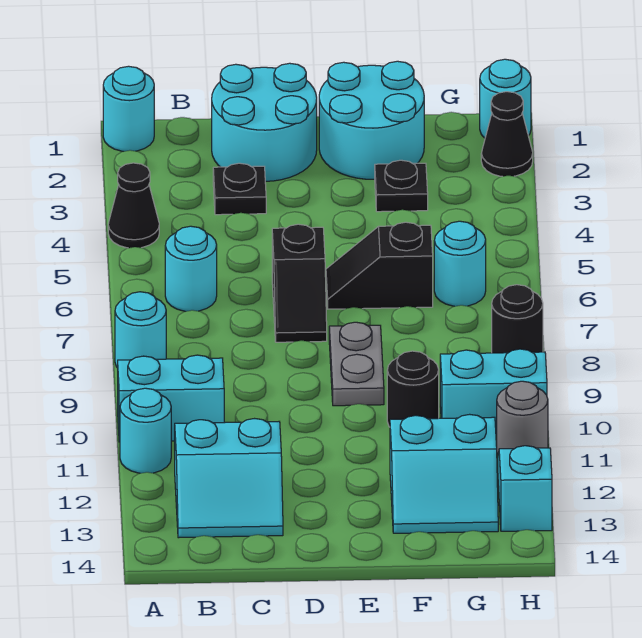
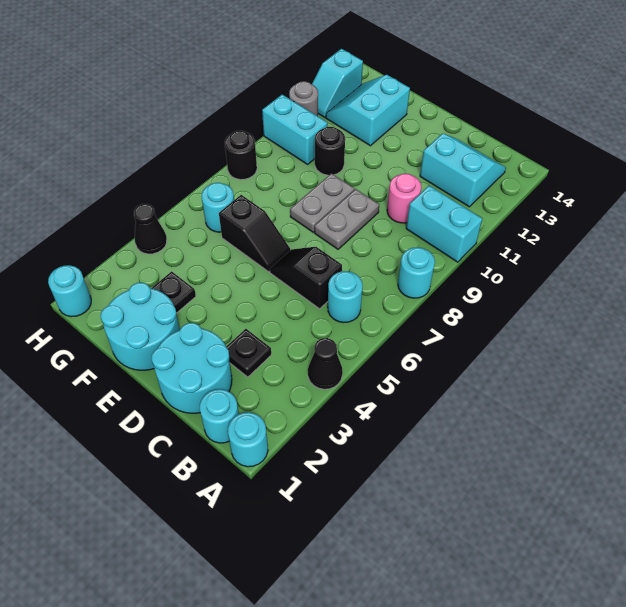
cyan 1x1 round brick [120,388,171,473] -> cyan 1x1 round brick moved to [200,389,239,443]
none -> pink 1x1 round brick [387,174,421,223]
black 1x2 slope [272,224,327,342] -> black 1x2 slope turned to [270,247,342,309]
none -> grey 1x2 plate [315,189,379,249]
cyan 2x2 slope [390,414,498,533] -> cyan 2x2 slope turned to [326,75,410,146]
black 1x1 cone [481,92,533,177] -> black 1x1 cone moved to [134,204,167,254]

